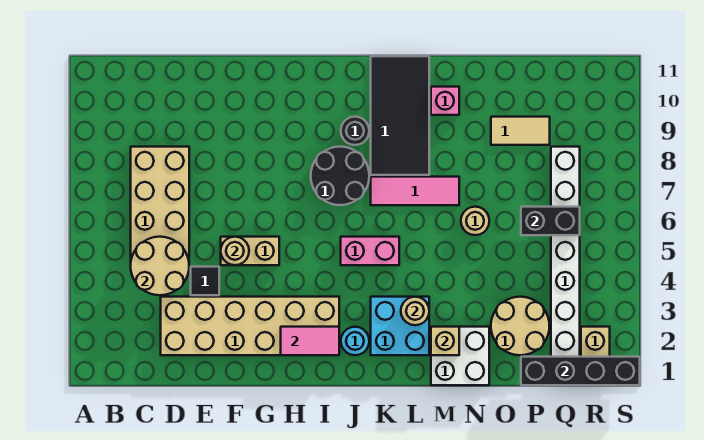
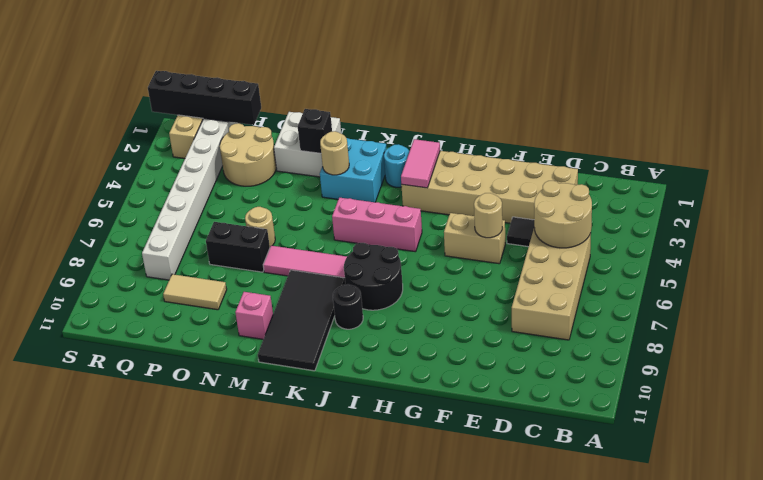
pink 1x2 tile [281,327,339,355] -> pink 1x2 tile turned to [401,139,440,188]
pink 1x2 brick [341,237,399,265] -> pink 1x3 brick [332,198,422,252]
tan 1x1 brick [431,327,459,355] -> black 1x1 brick [298,109,332,153]
black 1x2 brick [521,207,580,235] -> black 1x2 brick moved to [206,222,270,272]

